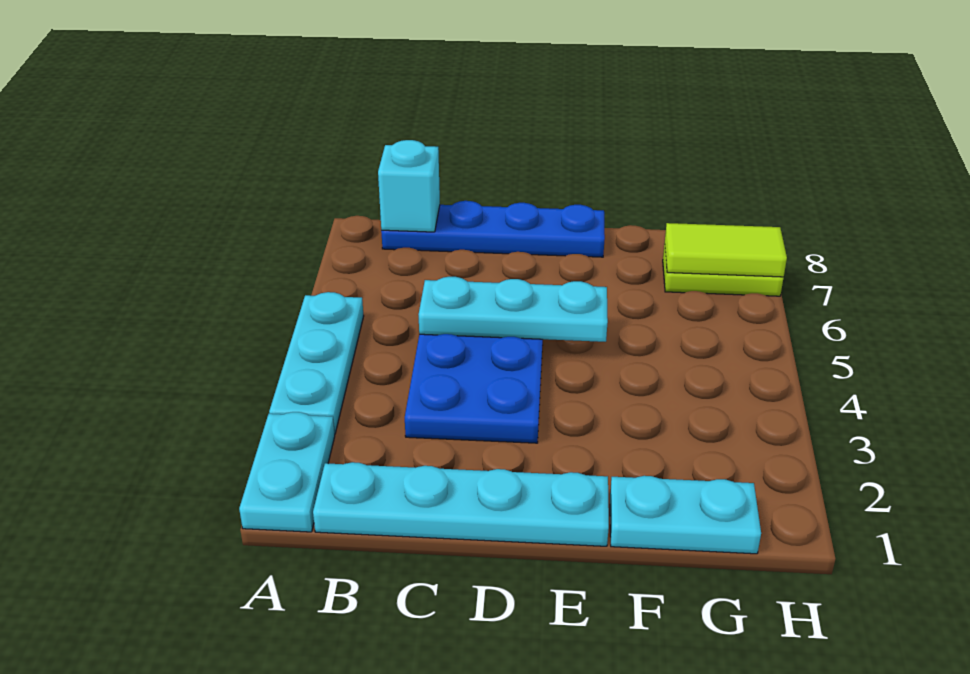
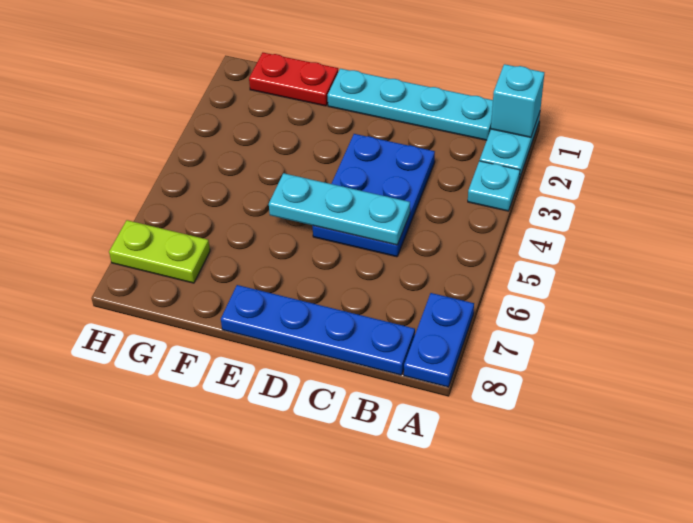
cyan 1x3 plate [269,292,364,434] -> cyan 1x1 plate [468,161,520,211]
none -> blue 1x2 plate [404,293,474,387]
cyan 1x1 brick [378,140,440,232] -> cyan 1x1 brick moved to [491,64,544,137]
cyan 1x2 plate [610,476,761,554] -> red 1x2 plate [249,53,338,106]
lime 1x2 tile [665,223,787,277] -> none

